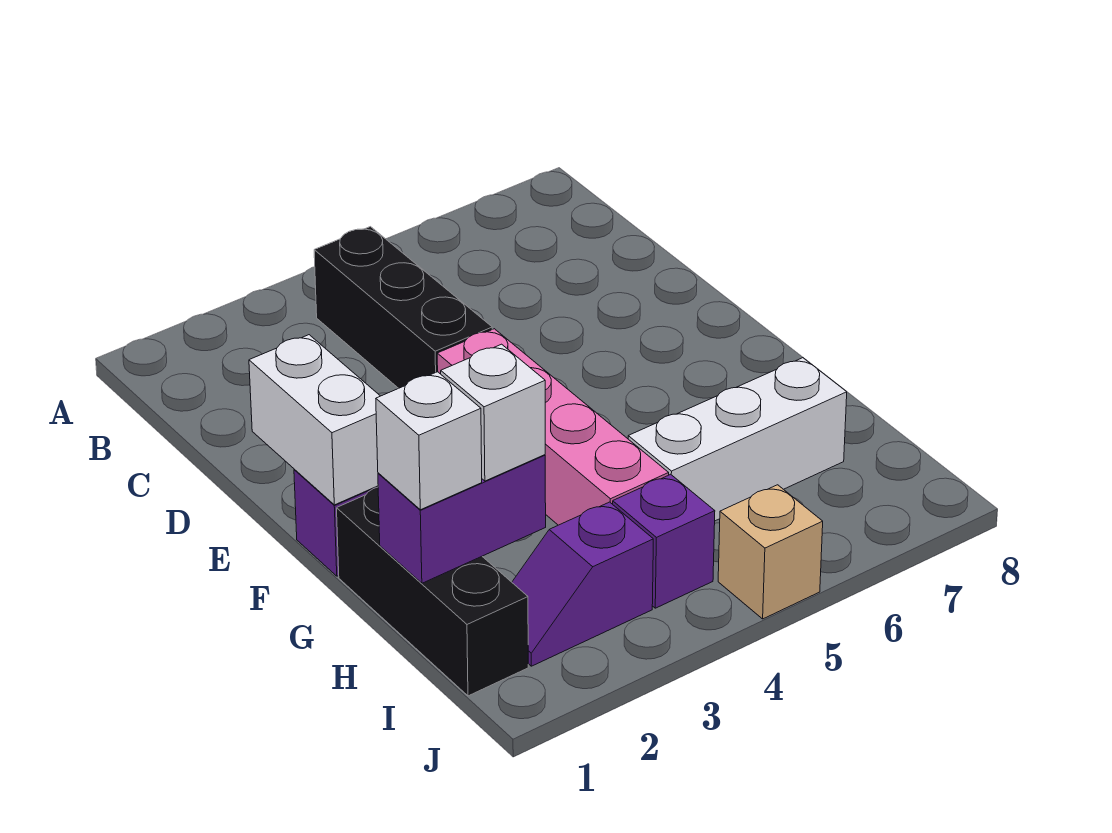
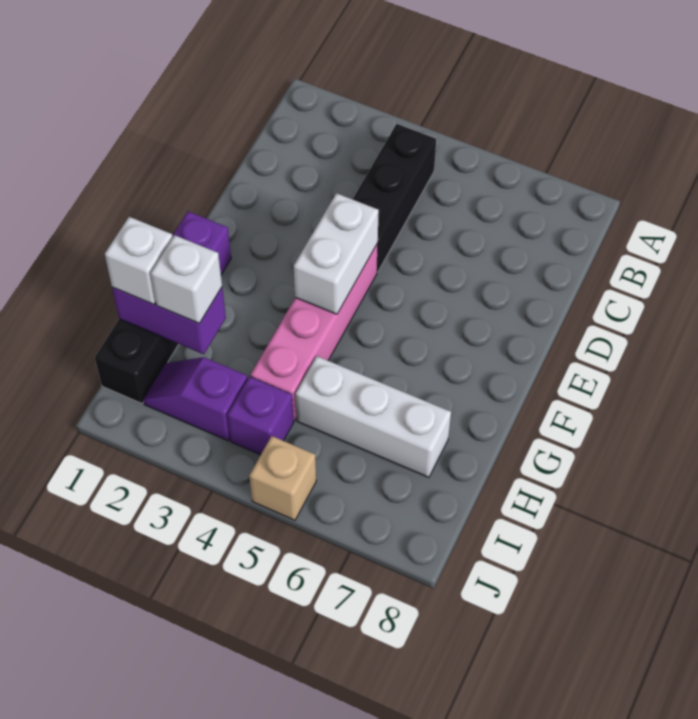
white 1x2 brick [249,335,380,505] -> white 1x2 brick moved to [294,193,379,314]

